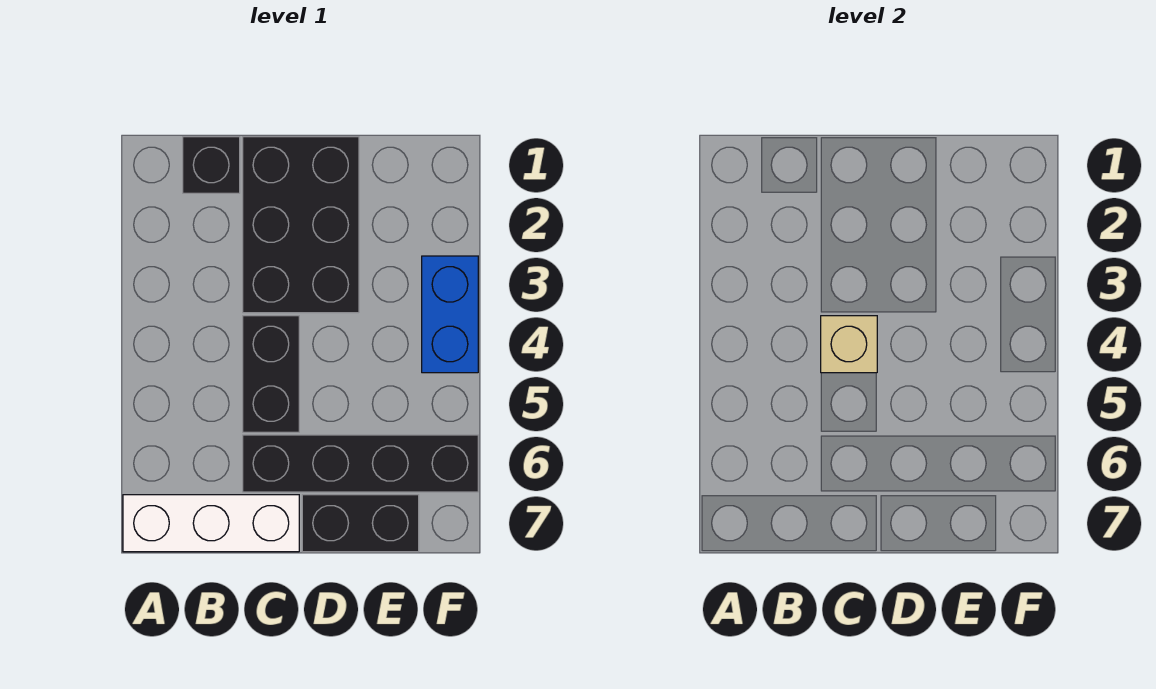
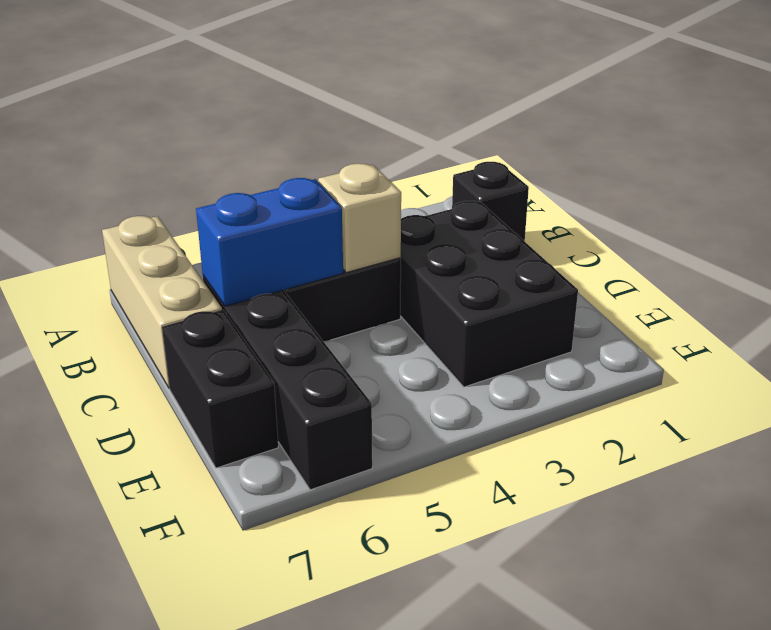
white 1x3 brick [123,495,299,552] -> tan 1x3 brick [102,216,222,388]
black 2x3 brick [243,137,359,313] -> black 2x3 brick turned to [400,201,578,387]
blue 1x2 brick [422,256,478,373] -> blue 1x2 brick moved to [196,178,343,306]

